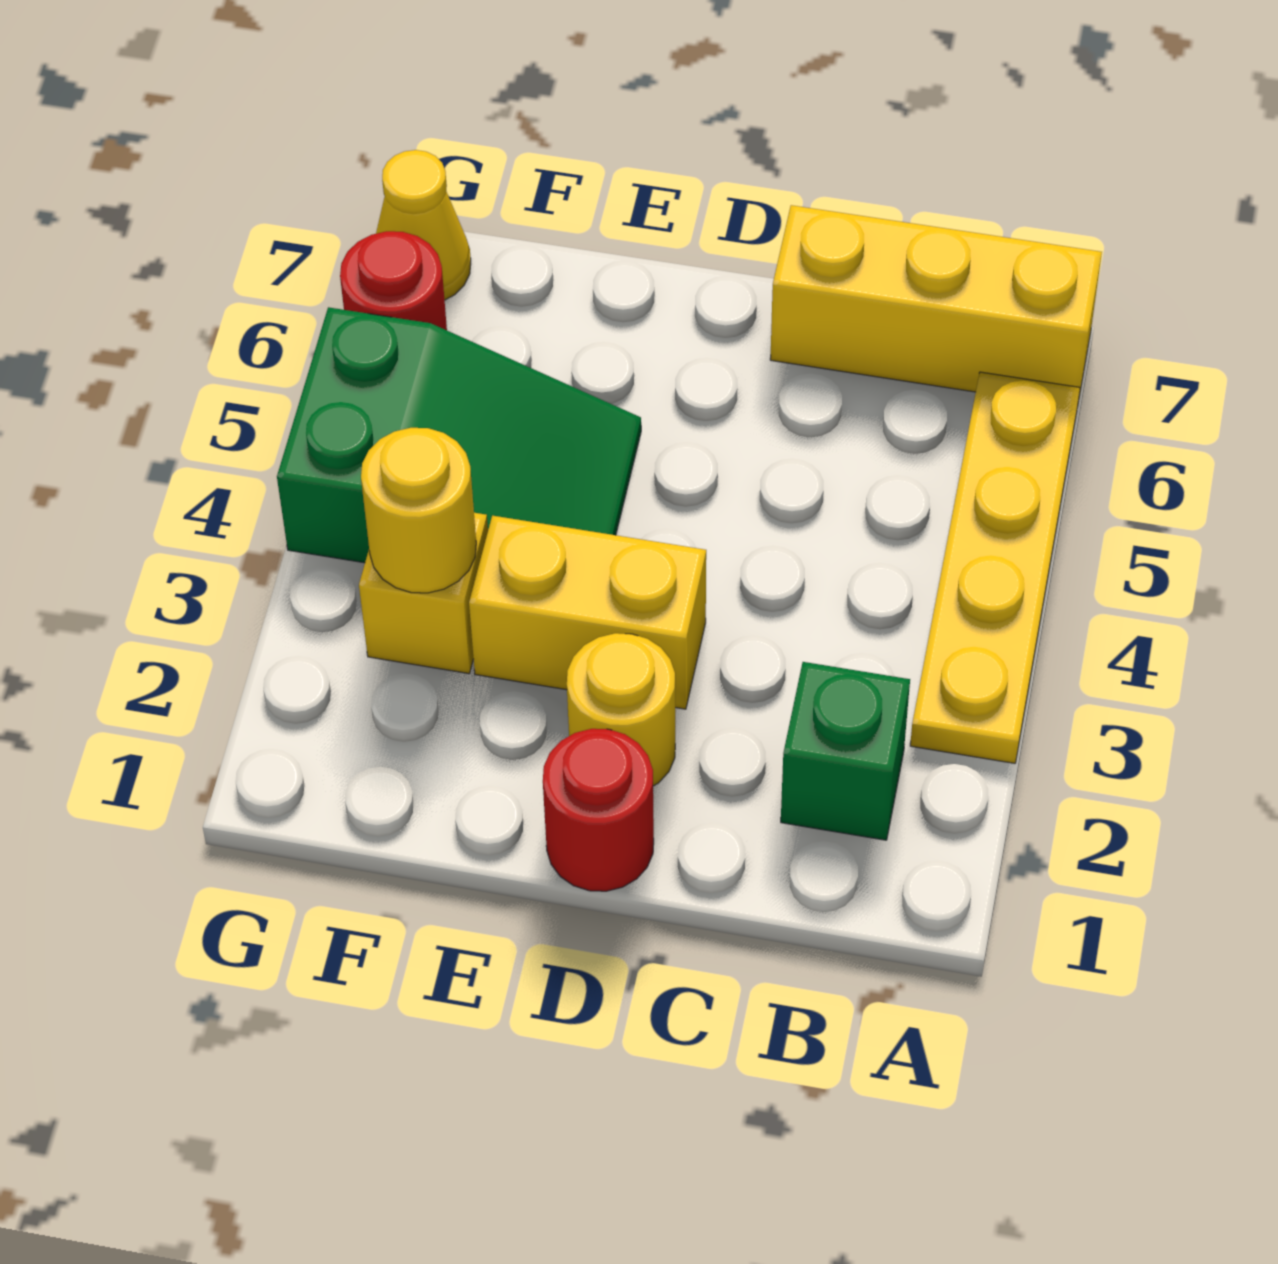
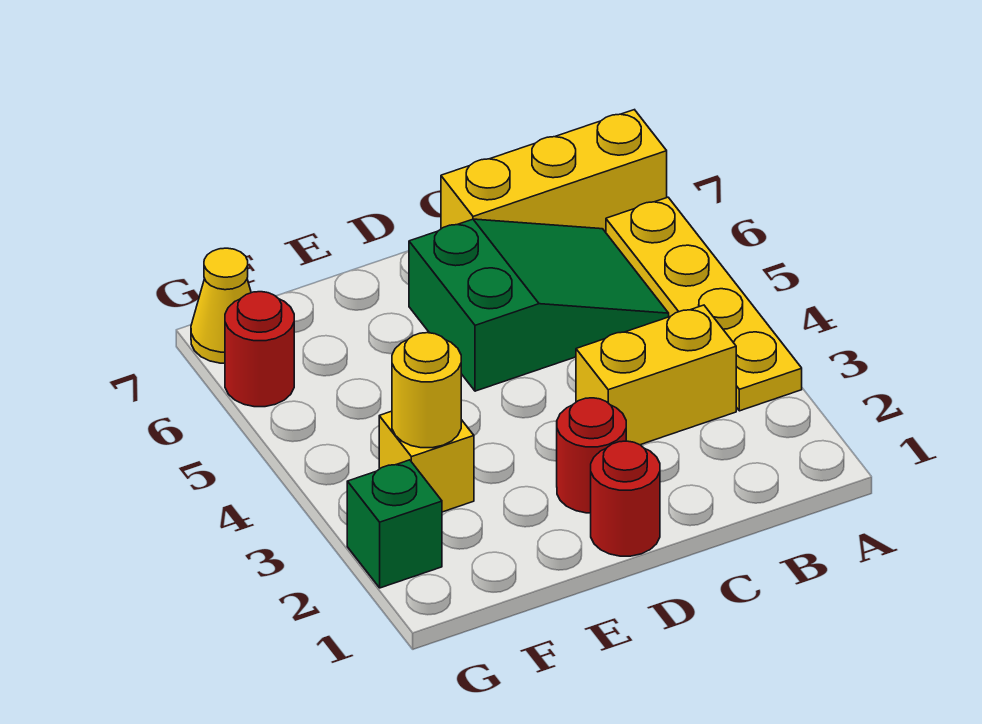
green 1x1 brick [781,662,910,840] -> green 1x1 brick moved to [347,460,442,588]
yellow 1x1 round brick [567,633,675,786] -> red 1x1 round brick [557,398,626,513]
yellow 1x2 brick [469,516,706,709] -> yellow 1x2 brick moved to [576,305,736,445]
green 2x3 slope [277,307,641,563] -> green 2x3 slope moved to [409,219,669,391]

